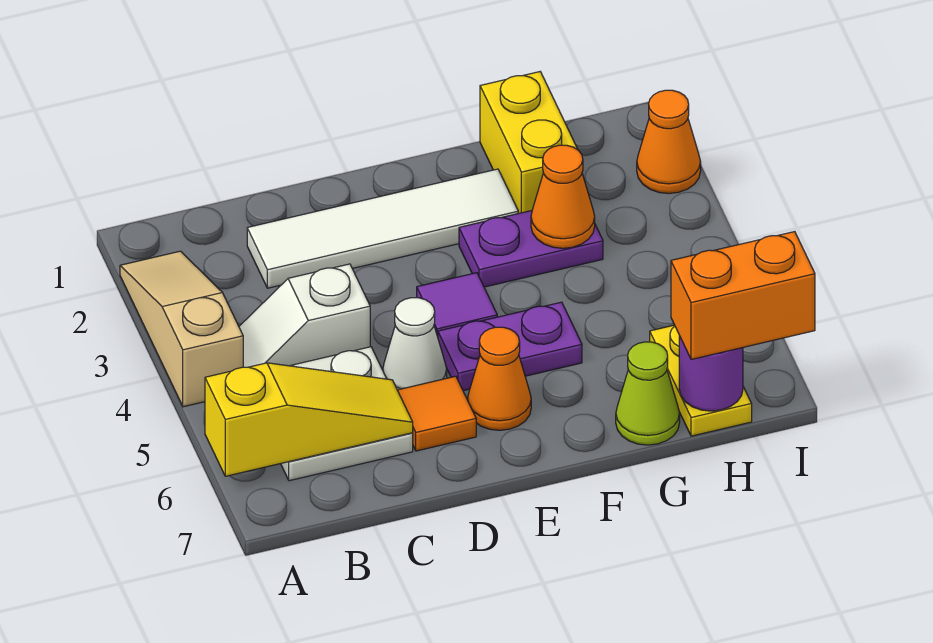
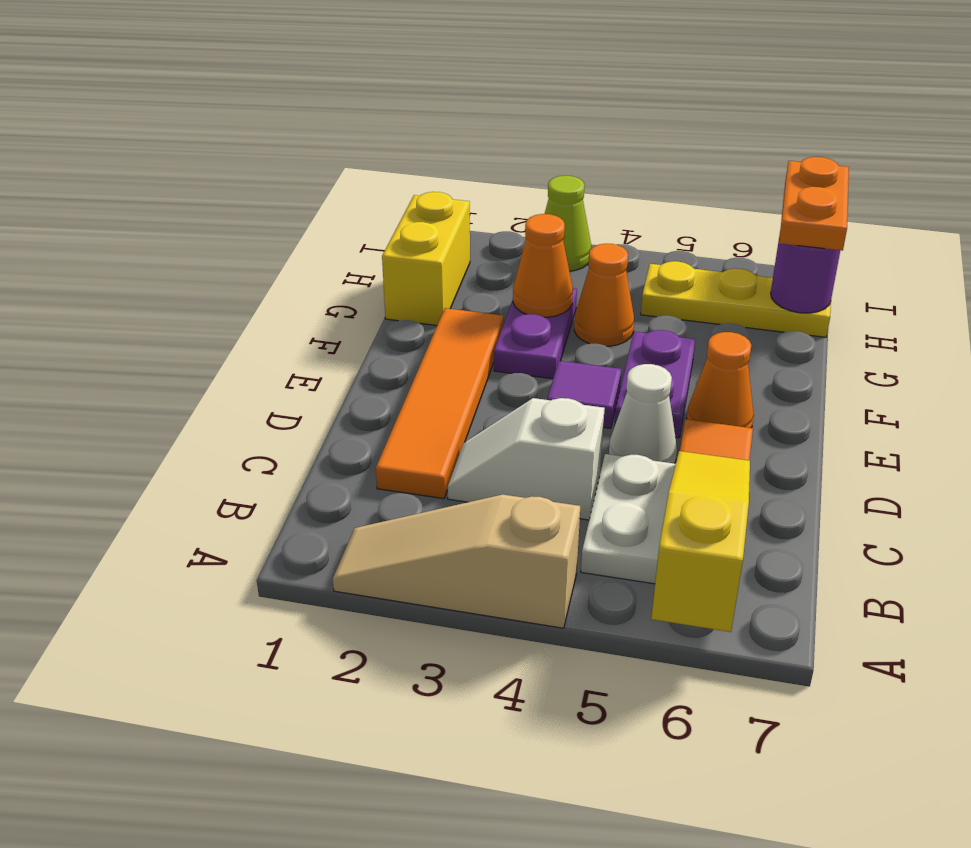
white 1x2 slope [239,264,370,367] -> white 1x2 slope turned to [447,398,605,520]
white 1x4 tile [247,169,518,288] -> orange 1x4 tile [376,308,504,499]
yellow 1x2 brick [480,72,578,213] -> yellow 1x2 brick turned to [382,192,470,325]
lime 1x1 cone [616,342,680,445] -> lime 1x1 cone moved to [545,176,591,271]
yellow 1x2 plate [650,325,752,436] -> yellow 1x3 plate [641,261,831,337]
orange 1x2 brick [671,232,815,359] -> orange 1x2 plate [779,157,849,251]
orange 1x1 cone [637,90,701,193] -> orange 1x1 cone moved to [574,244,634,346]

